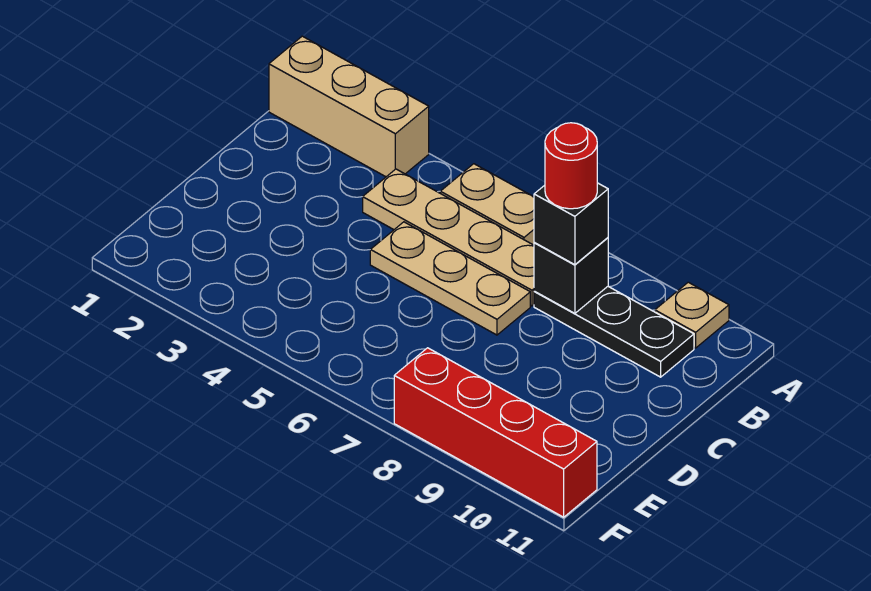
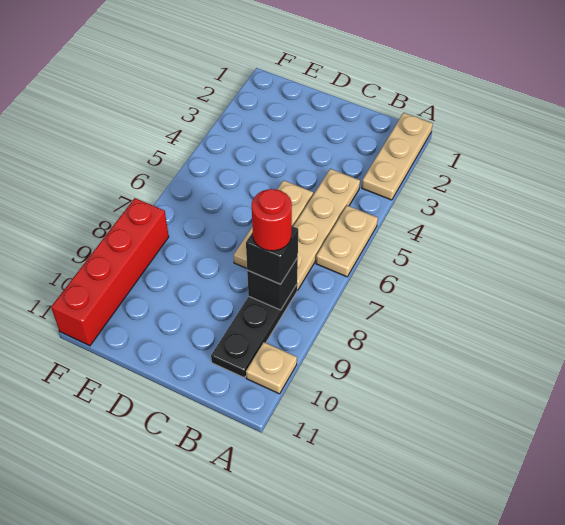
tan 1x3 brick [269,36,429,177] -> tan 1x3 plate [362,113,433,200]

